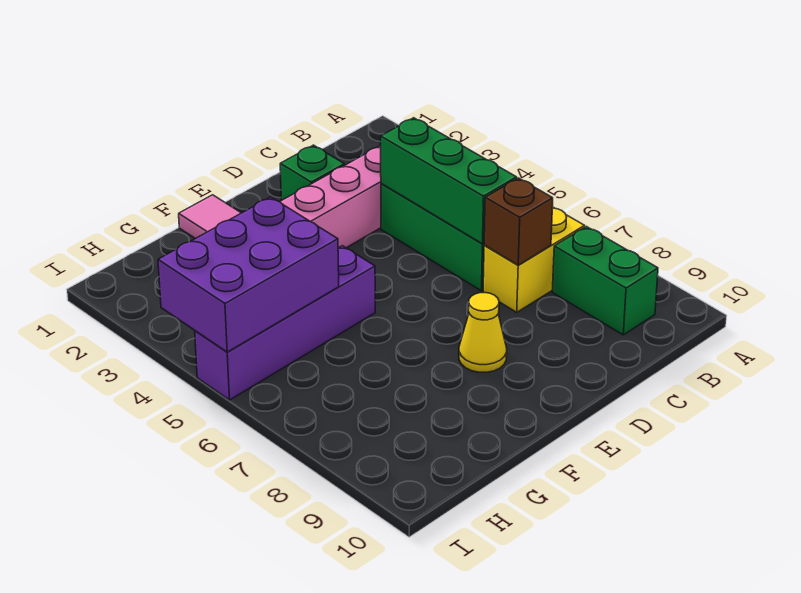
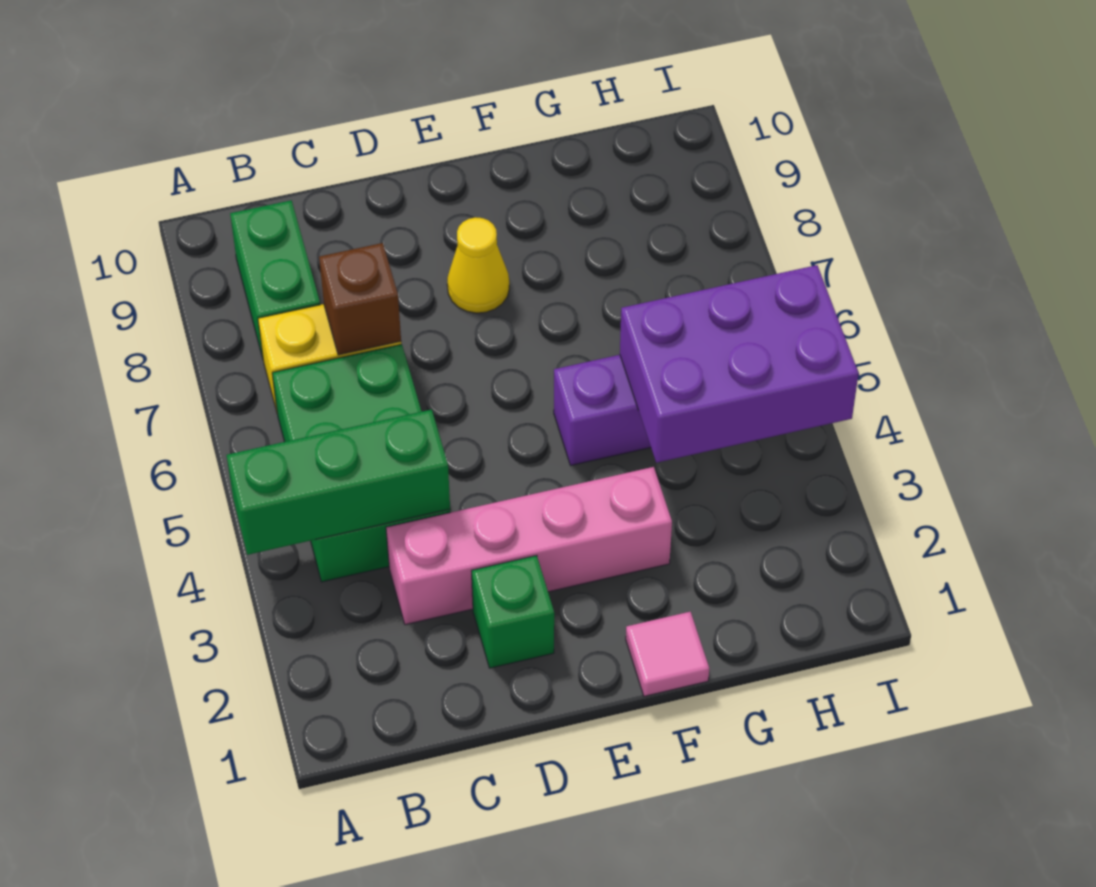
green 1x3 brick [381,118,517,244] -> green 1x3 brick turned to [227,409,450,555]

